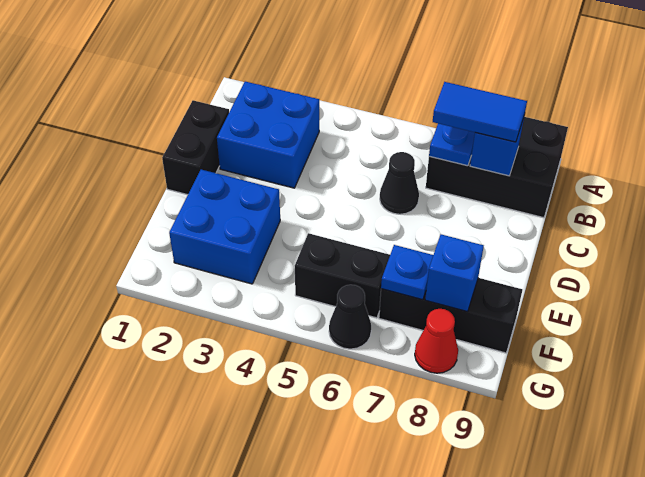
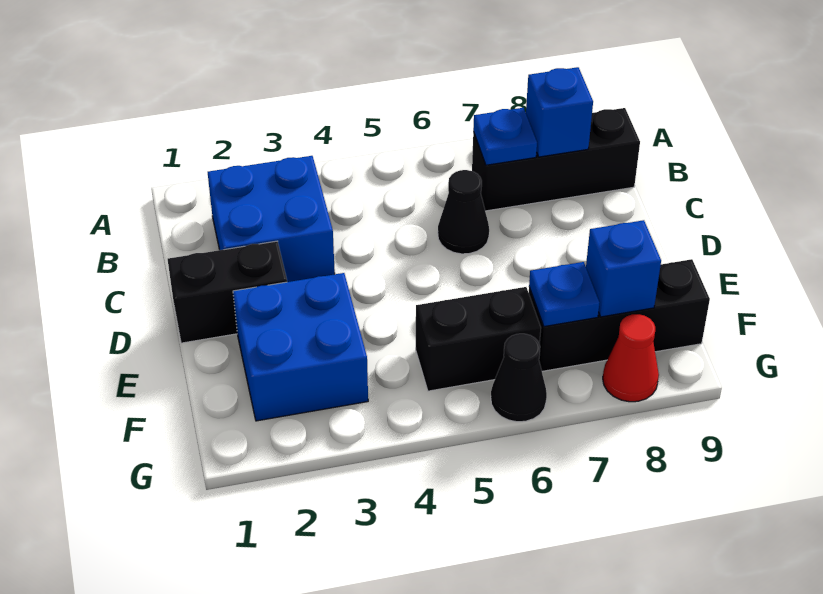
black 2x3 brick [426,117,568,218] -> black 1x3 brick [472,108,640,211]
blue 1x2 tile [433,82,527,142] -> none
black 1x2 brick [162,100,229,195] -> black 1x2 brick turned to [168,241,287,343]

